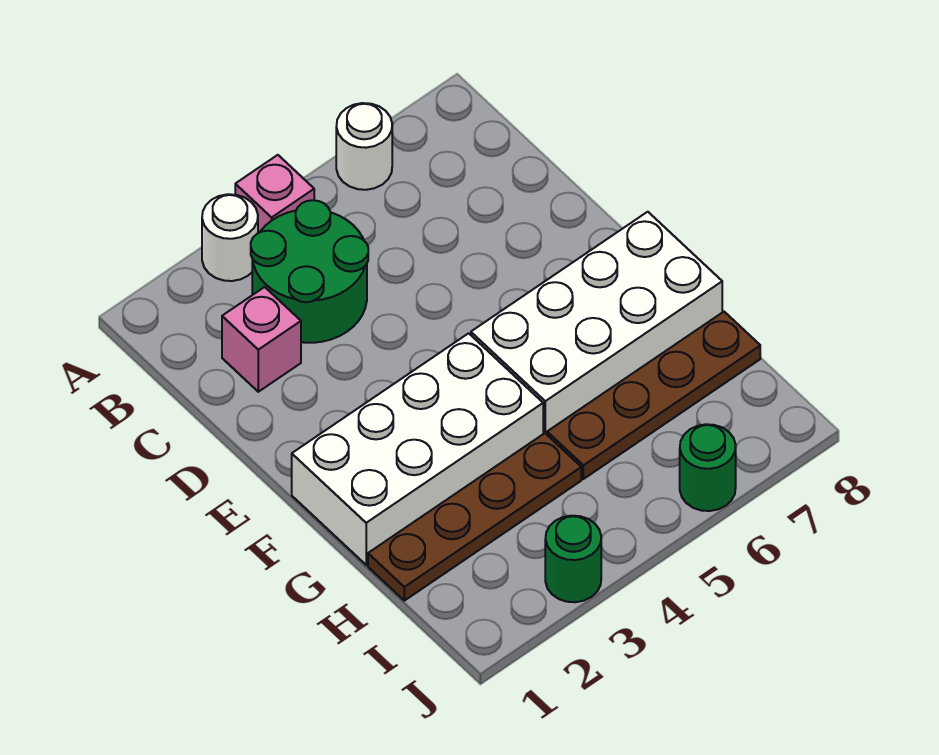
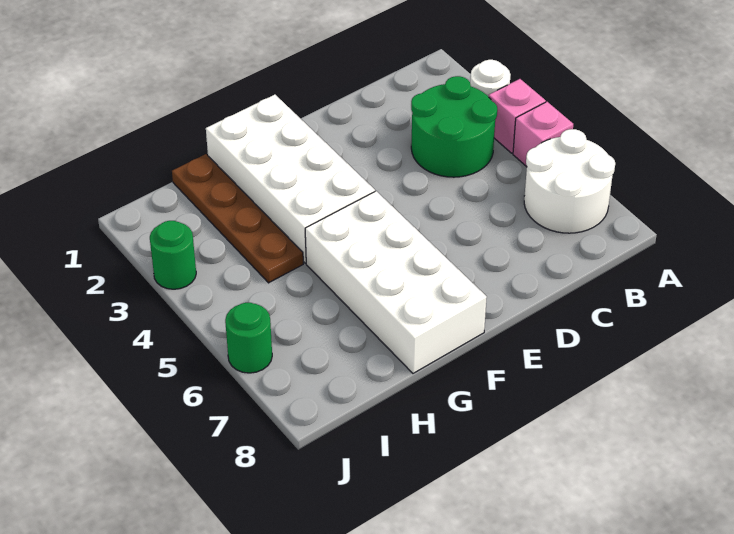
white 1x1 round brick [336,103,392,190] -> white 2x2 round brick [524,129,615,233]
pink 1x1 brick [222,287,301,392] -> pink 1x1 brick moved to [513,102,573,167]
brown 1x4 plate [547,312,760,479] -> none

